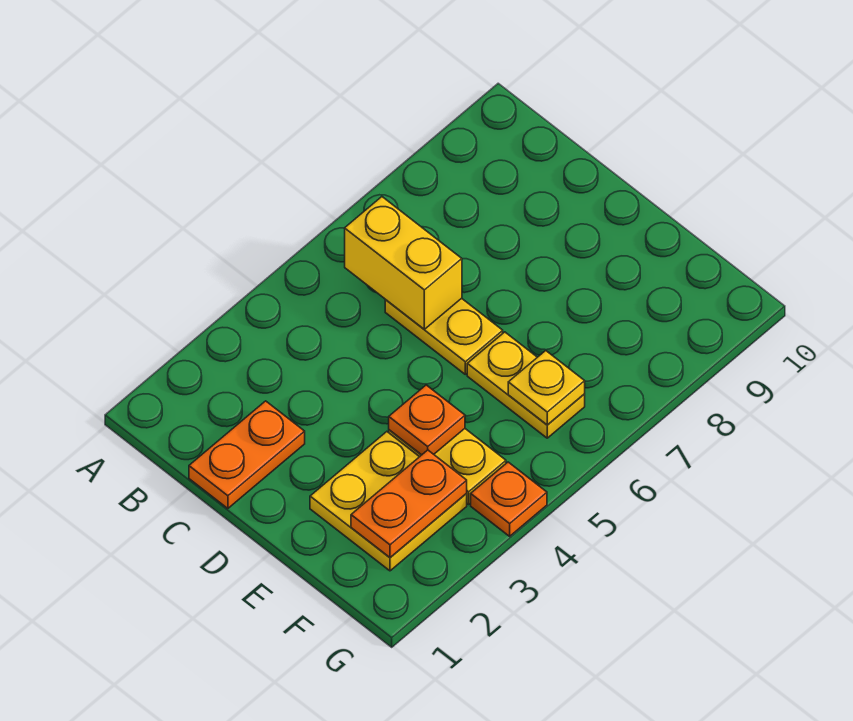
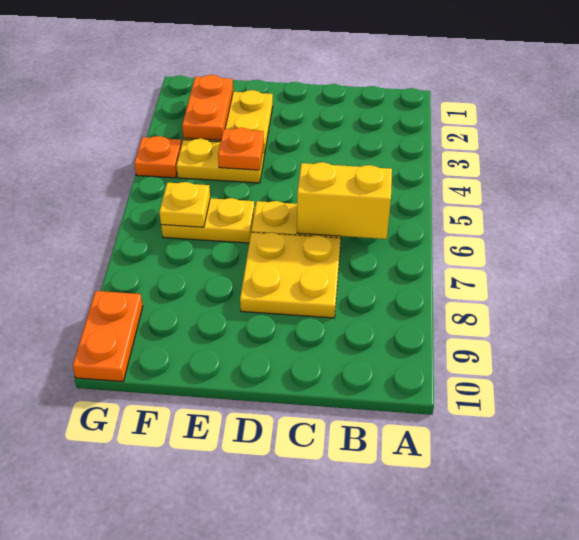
orange 1x2 plate [189,401,305,509] -> orange 1x2 plate moved to [73,291,143,382]
none -> yellow 2x2 plate [240,232,341,318]

